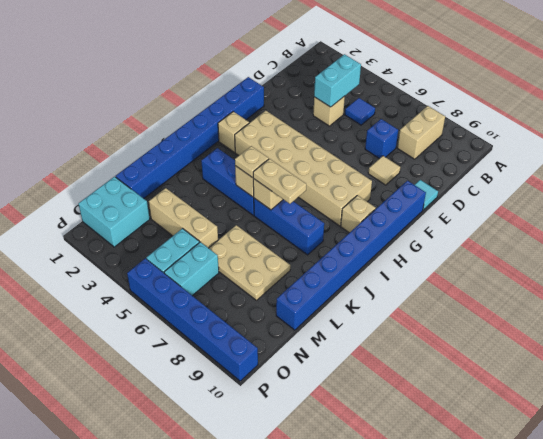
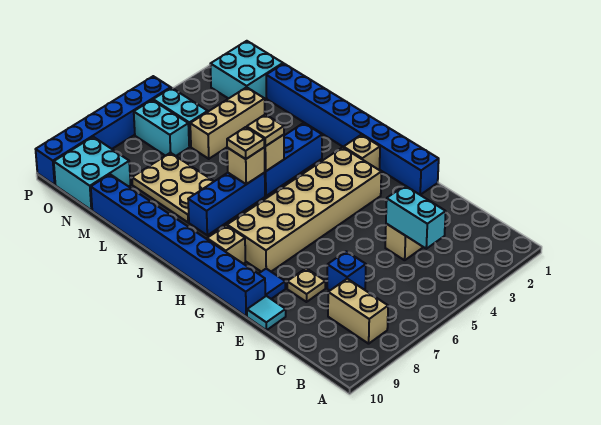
blue 1x1 tile [345,98,375,125] -> blue 1x1 tile moved to [259,269,285,299]
tan 1x1 tile [368,156,400,185] -> tan 1x1 plate [287,268,325,302]
tan 1x2 plate [253,159,306,204] -> tan 1x1 plate [227,127,264,159]
tan 2x3 plate [209,225,290,300] -> tan 2x3 plate turned to [132,153,214,222]
none -> cyan 2x2 brick [54,137,131,210]

